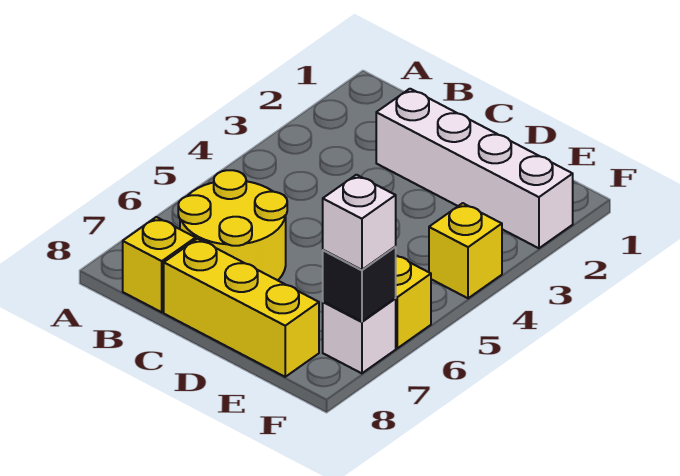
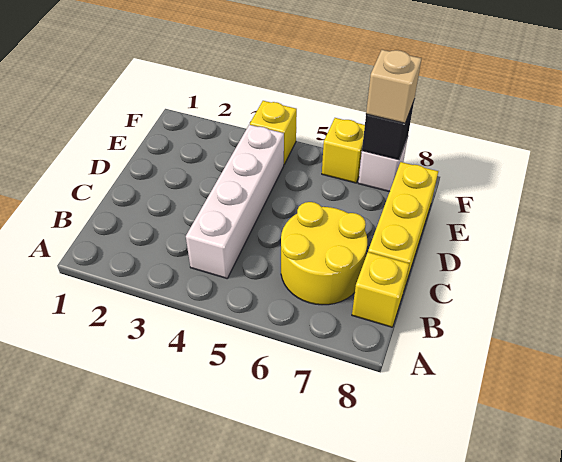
white 1x4 brick [376,89,573,248] -> white 1x4 brick moved to [186,125,284,278]
white 1x1 brick [323,175,396,270] -> tan 1x1 brick [366,50,422,123]

